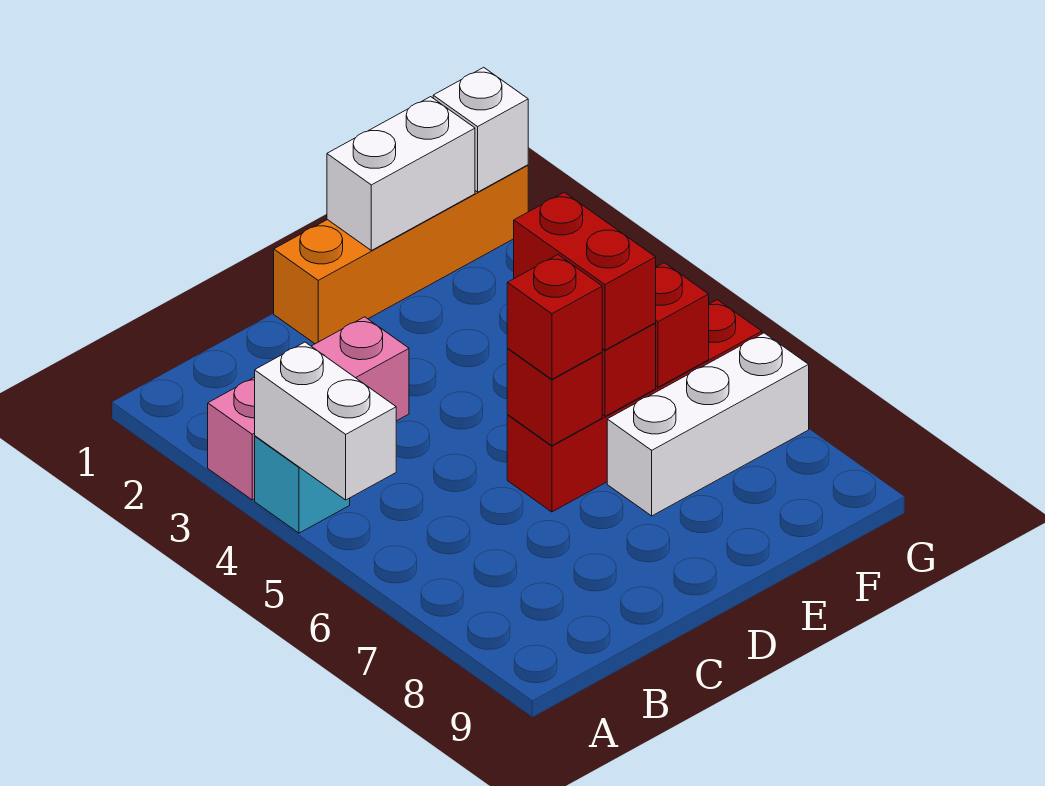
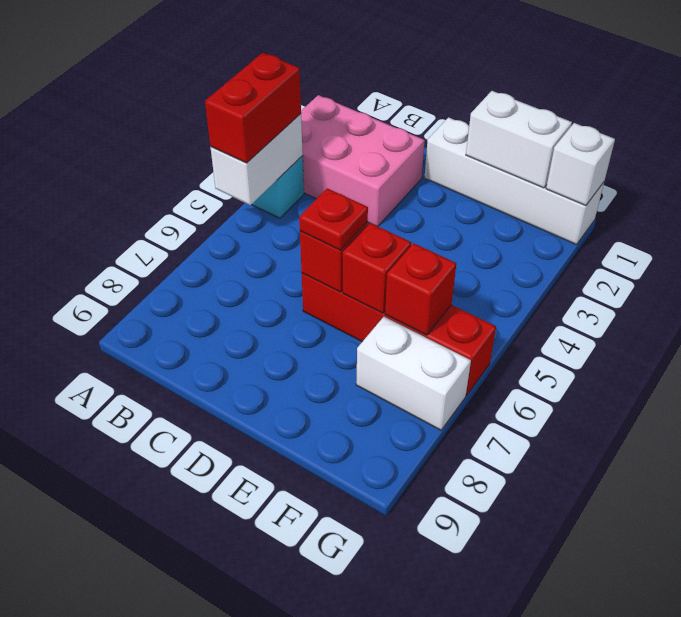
pink 1x3 brick [208,317,409,500] -> pink 2x3 brick [301,95,425,226]
orange 1x4 brick [274,165,528,344] -> white 1x4 brick [424,118,604,245]
red 1x1 brick [507,255,602,379] -> red 1x1 plate [299,188,368,250]
red 1x2 brick [514,192,656,350] -> red 1x2 brick moved to [205,53,301,163]
white 1x3 brick [607,333,809,516] -> white 1x2 brick [356,317,471,430]

